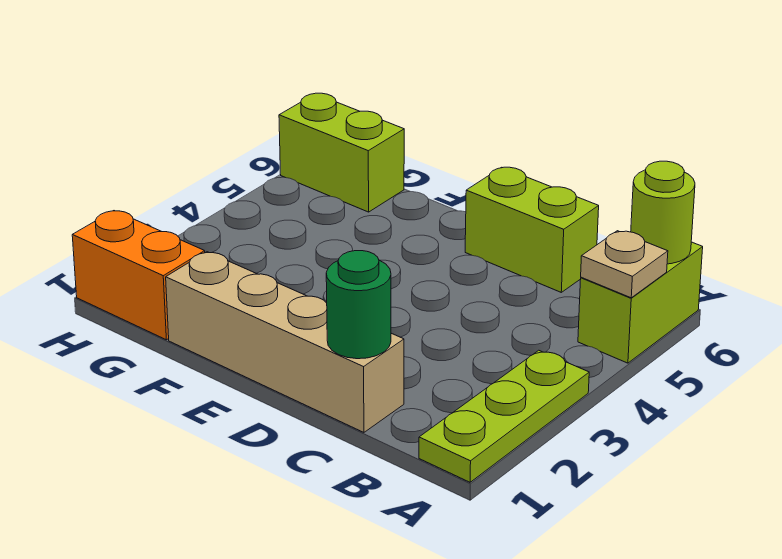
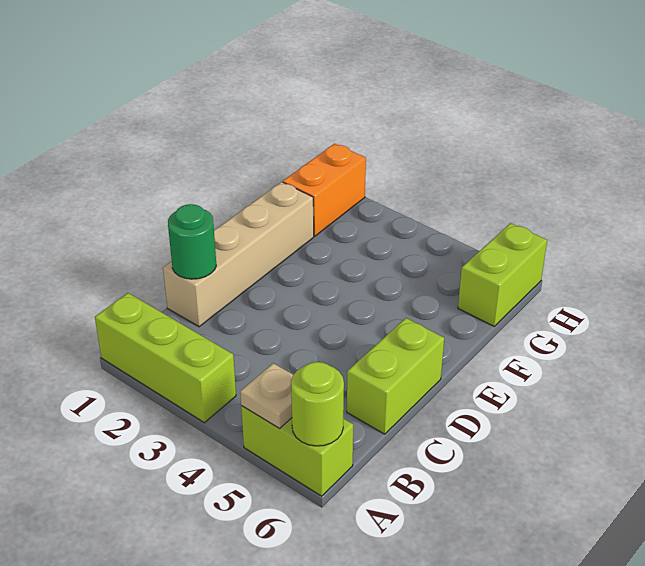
lime 1x3 plate [419,350,589,482] -> lime 1x3 brick [95,293,236,423]

